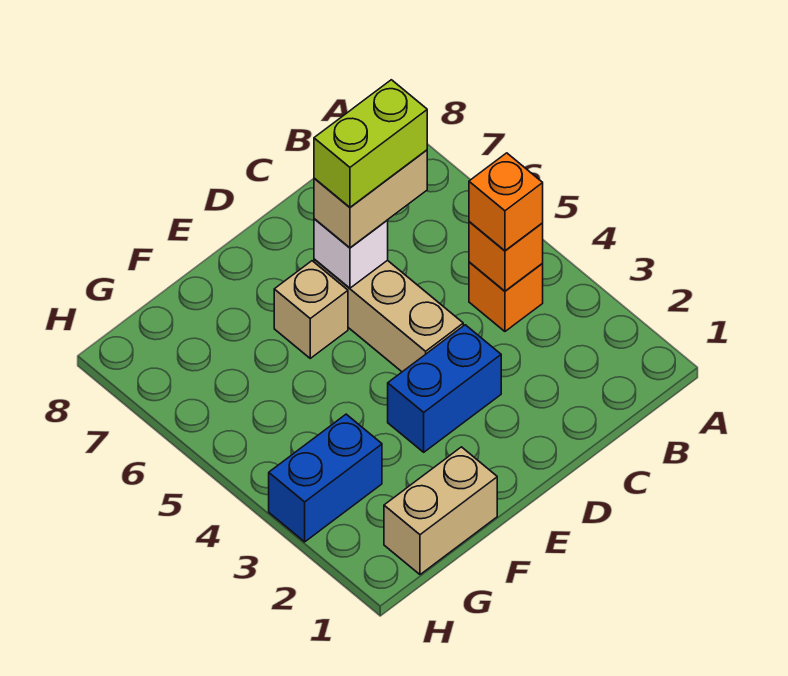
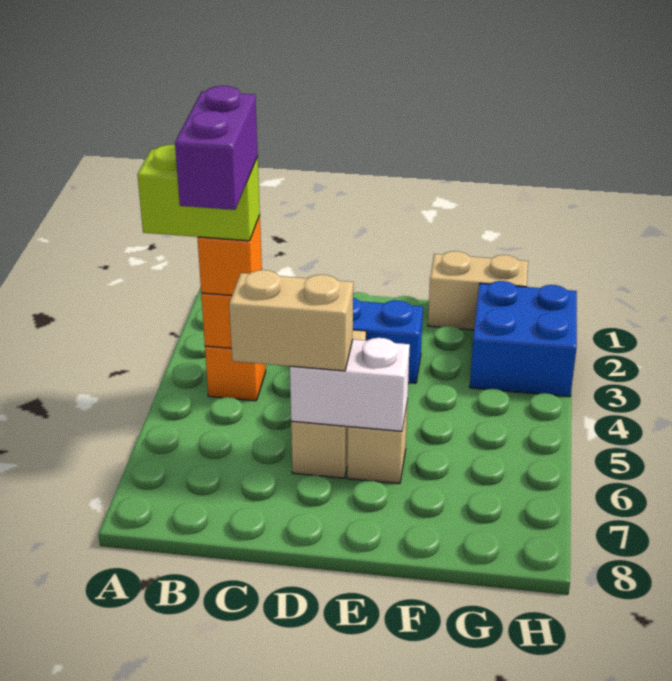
none -> purple 1x2 brick [175,86,258,210]
lime 1x2 brick [314,80,427,207] -> lime 1x2 brick moved to [137,145,260,241]
white 1x1 brick [314,219,388,288] -> white 1x2 brick [290,338,410,431]
blue 1x2 brick [269,414,382,542] -> blue 2x2 brick [470,281,577,397]

